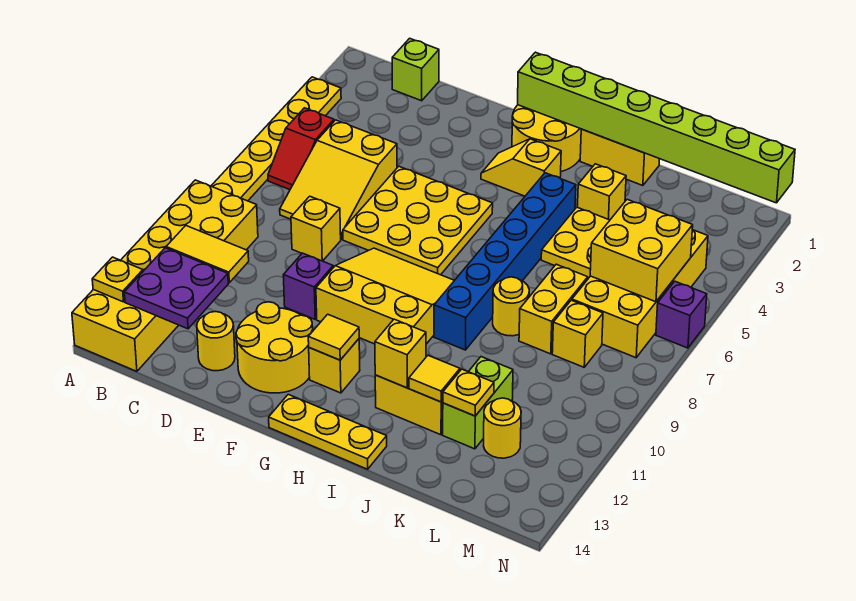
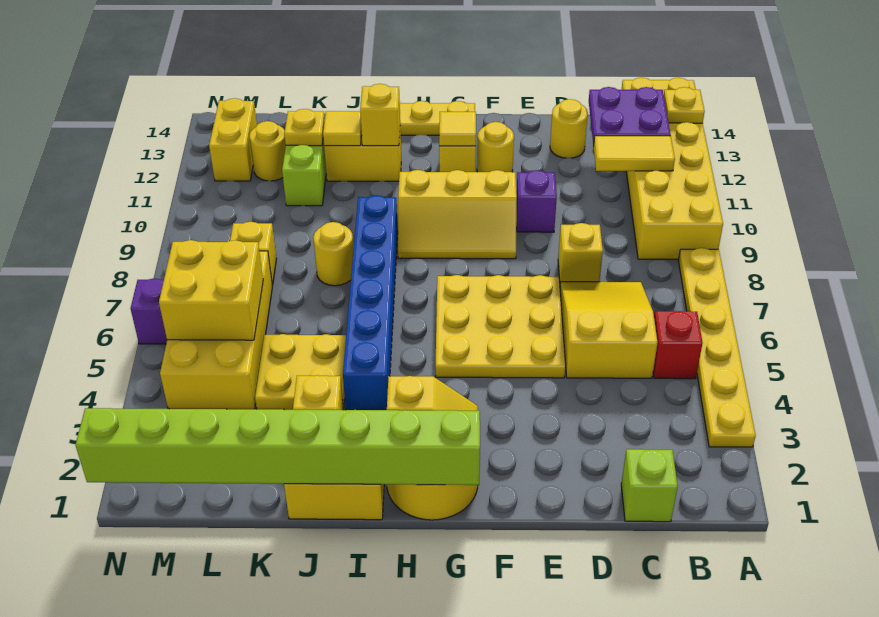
yellow 2x2 round brick [236,302,313,393] -> yellow 1x1 round brick [477,122,514,172]
yellow 3x3 slope [316,248,455,344] -> yellow 2x3 slope [398,170,517,259]
yellow 1x2 brick [519,264,588,354] -> yellow 1x2 brick moved to [209,98,257,181]

